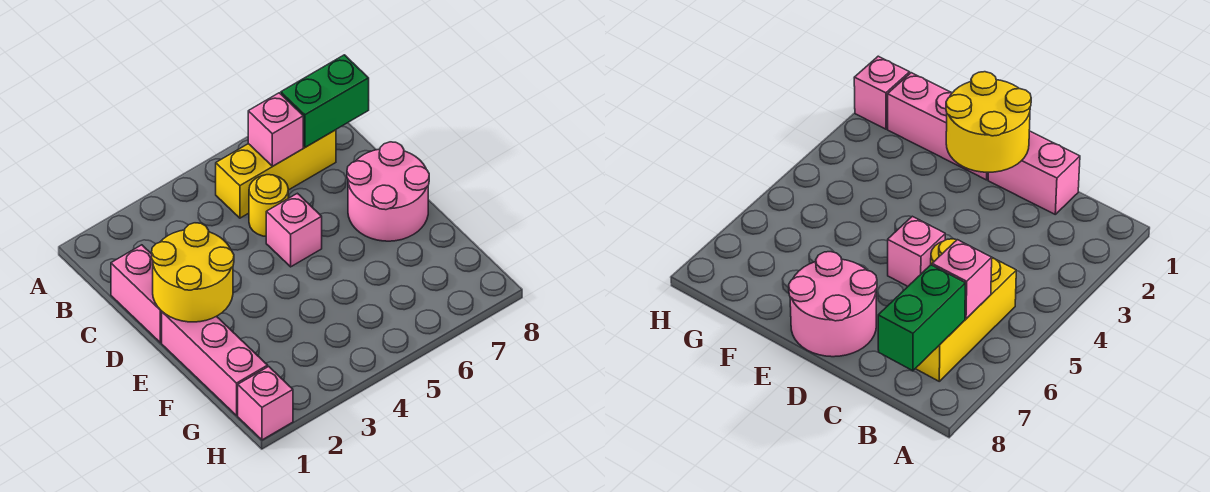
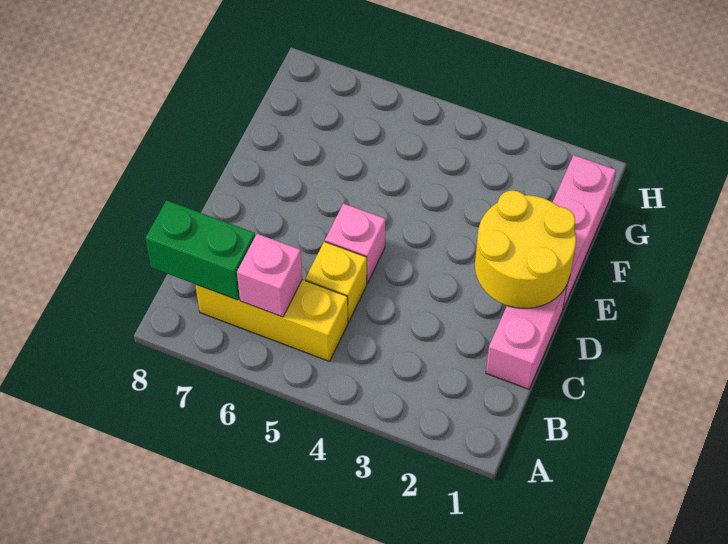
yellow 1x1 round brick [249,175,288,236] -> yellow 1x1 brick [305,242,367,322]
pink 2x2 round brick [347,142,429,241] -> none
pink 1x1 brick [238,367,293,440] -> none

